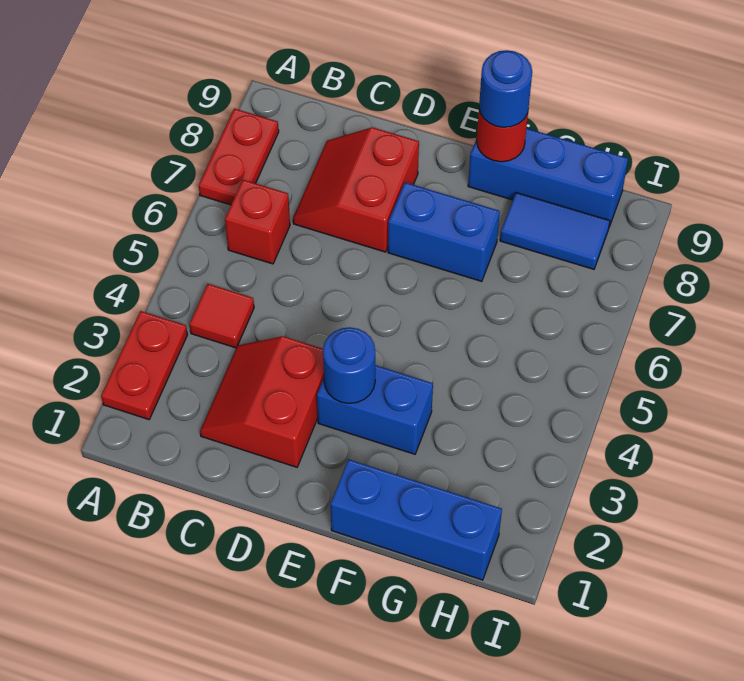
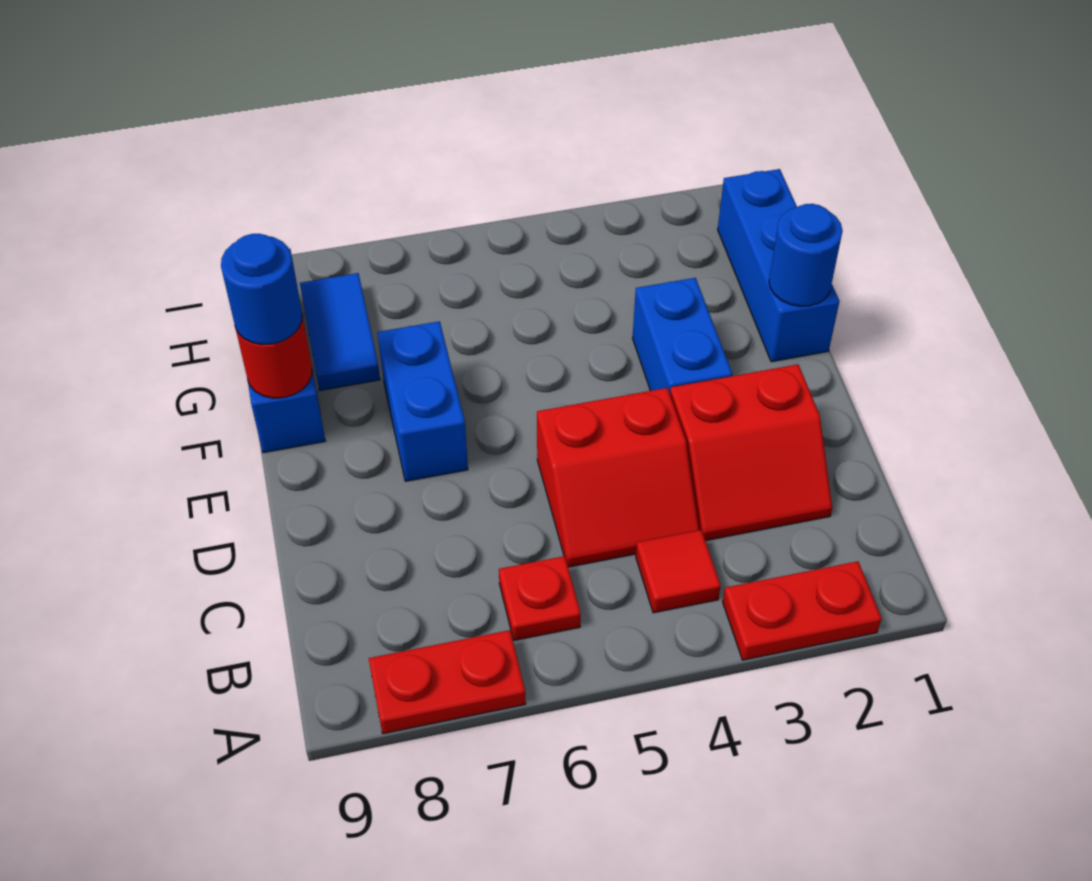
red 1x1 brick [225,180,290,264] -> red 1x1 plate [499,556,581,640]
red 2x2 slope [293,127,419,252] -> red 2x2 slope moved to [537,388,699,567]
blue 1x1 round brick [323,327,375,403] -> blue 1x1 round brick moved to [769,204,843,306]

